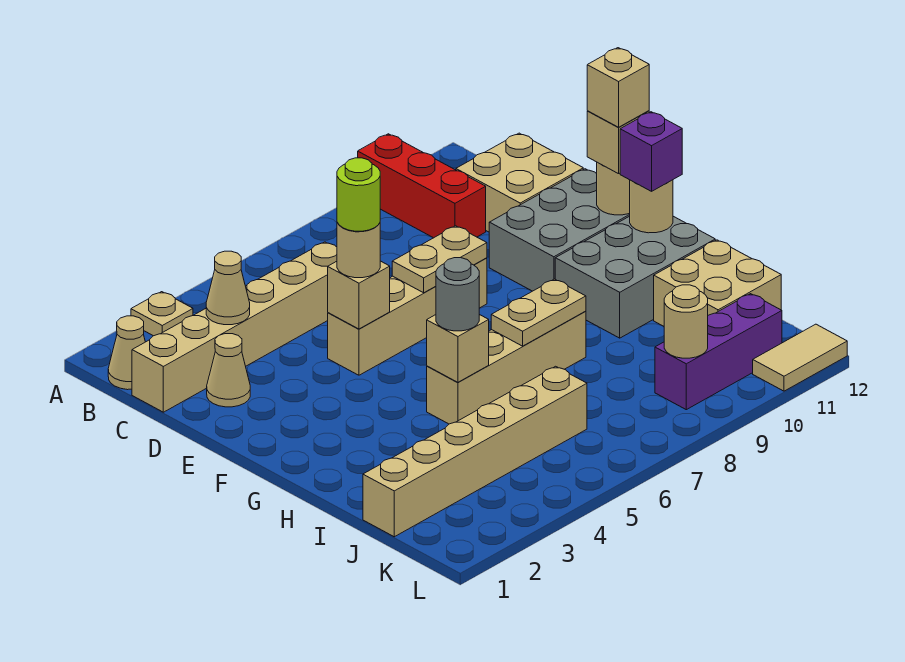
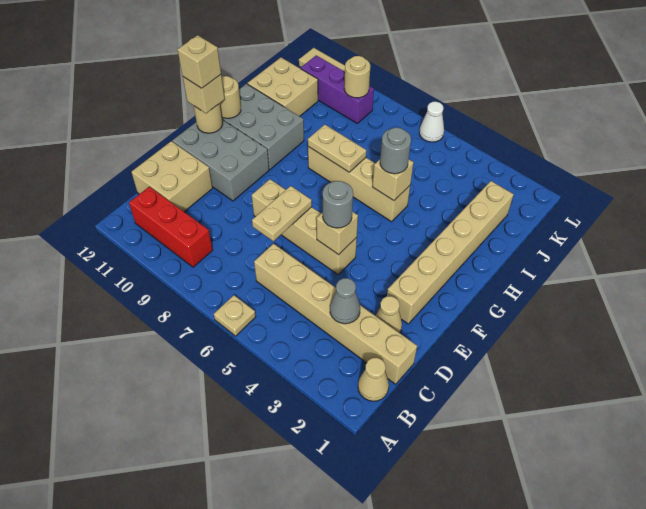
tan 1x1 plate [131,292,193,336] -> tan 1x1 plate moved to [214,295,256,336]
red 1x3 brick [358,134,486,238] -> red 1x3 brick turned to [129,187,213,267]
tan 1x1 cone [206,251,250,325] -> grey 1x1 cone [330,278,360,324]
tan 1x1 round brick [337,222,380,278] -> grey 1x1 round brick [323,181,353,228]
lime 1x1 round brick [337,158,380,231] -> none
tan 1x2 plate [392,226,487,293] -> tan 1x2 plate turned to [252,186,312,241]
purple 1x1 brick [620,112,682,191] -> none
tan 1x6 brick [363,366,587,537] -> tan 1x6 brick turned to [387,181,514,324]
none -> white 1x1 cone [419,102,444,142]

